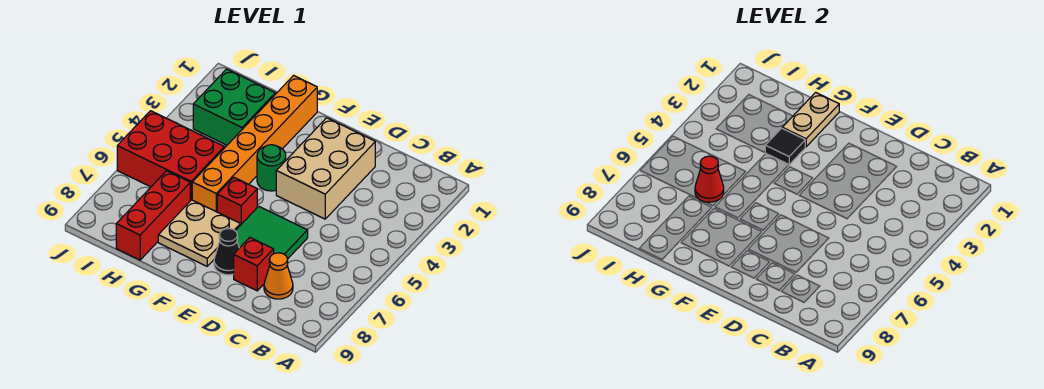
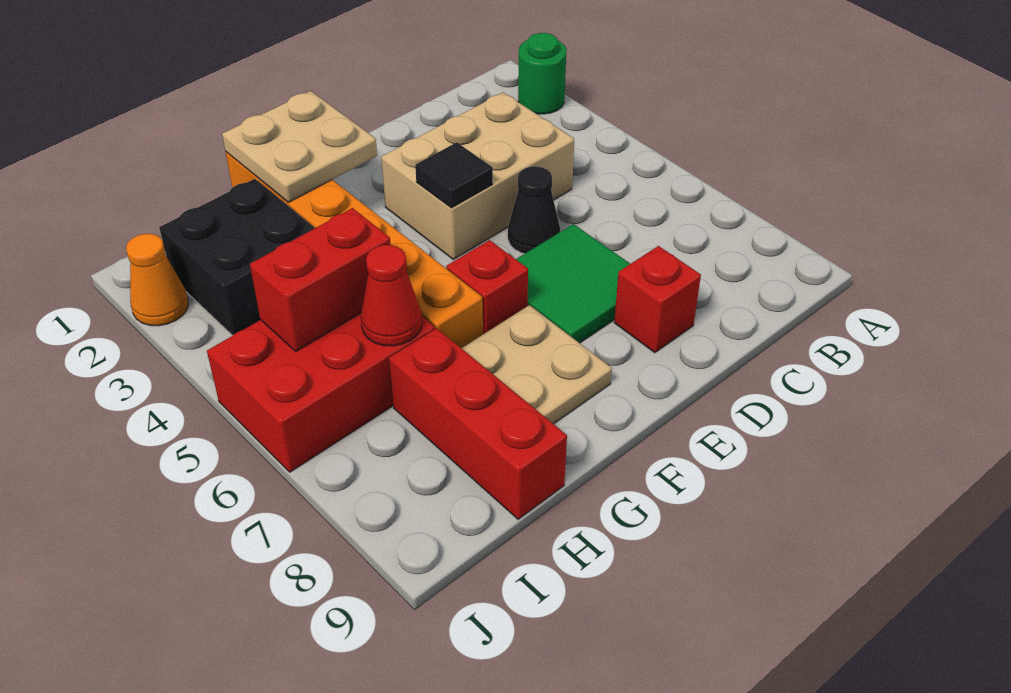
orange 1x1 cone [264,253,293,299] -> orange 1x1 cone moved to [126,234,188,326]
tan 2x3 brick [276,118,375,219] -> tan 2x3 brick turned to [381,92,574,260]
black 1x1 cone [214,229,239,275] -> black 1x1 cone moved to [508,166,560,254]
green 1x1 round brick [257,145,286,191] -> green 1x1 round brick moved to [518,33,566,114]
tan 1x2 plate [782,92,839,147] -> tan 2x2 plate [222,91,377,202]
black 1x1 tile [765,128,805,165] -> black 1x1 tile moved to [415,142,493,208]
green 2x2 brick [193,69,275,145] -> black 2x2 brick [159,179,315,336]
none -> red 1x2 brick [250,208,391,351]

